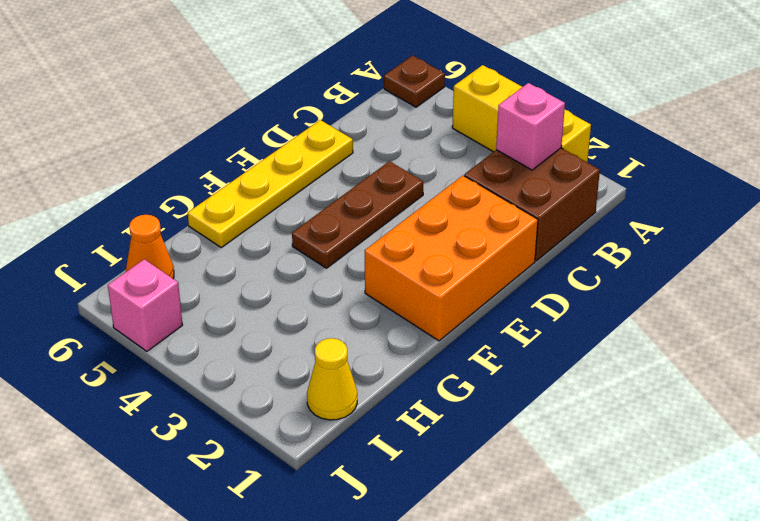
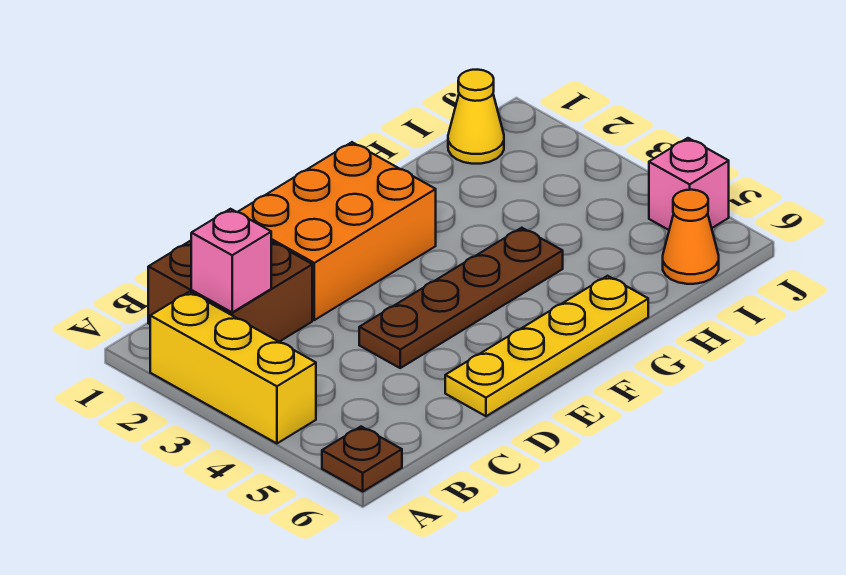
brown 1x3 plate [292,161,423,268] -> brown 1x4 plate [359,228,563,368]

